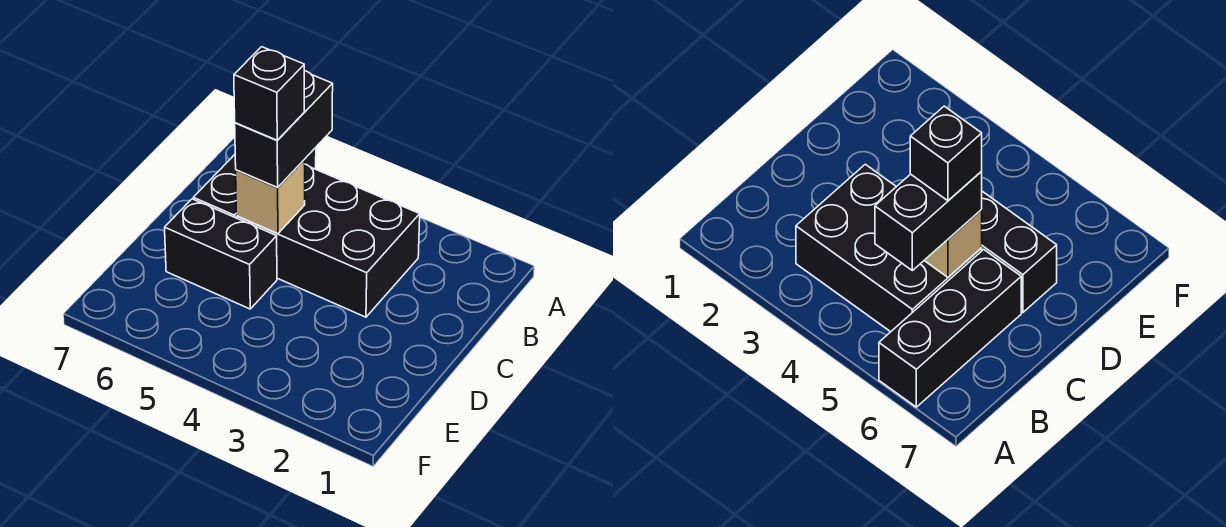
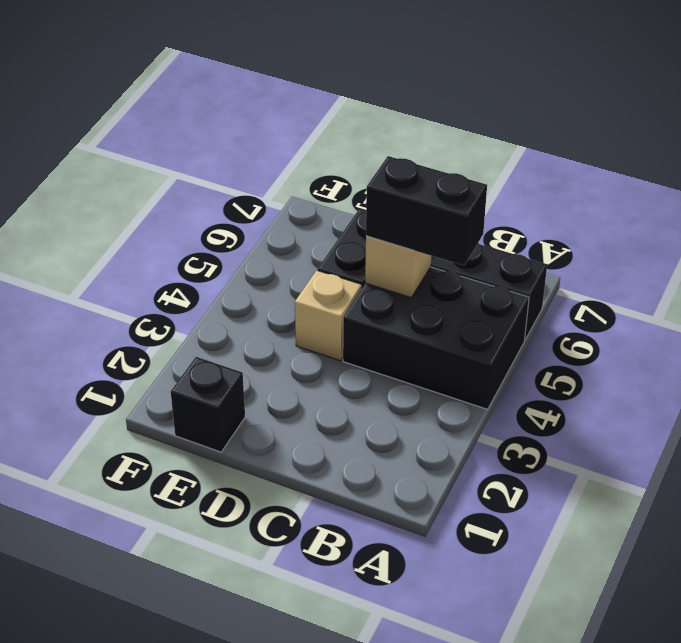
black 2x3 brick [236,164,420,317] -> black 2x3 brick turned to [343,267,529,409]
black 1x1 brick [234,47,304,140] -> black 1x1 brick moved to [171,357,245,452]
none -> tan 1x1 brick [295,270,362,361]

